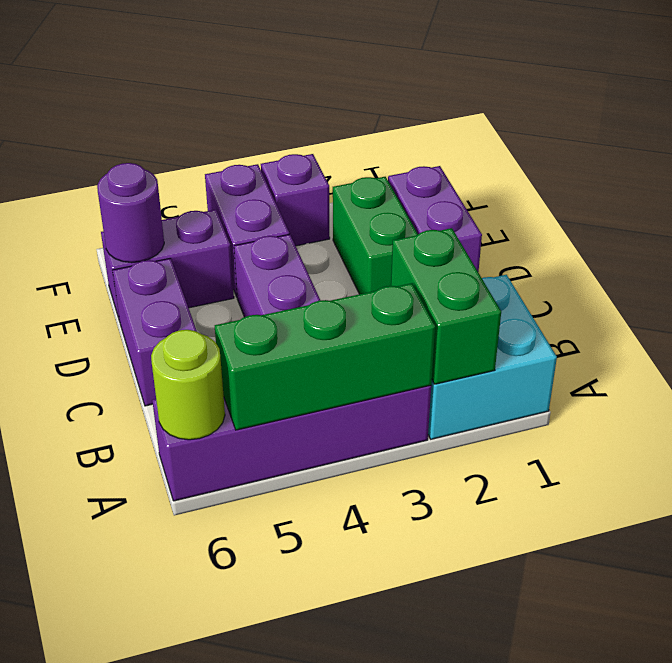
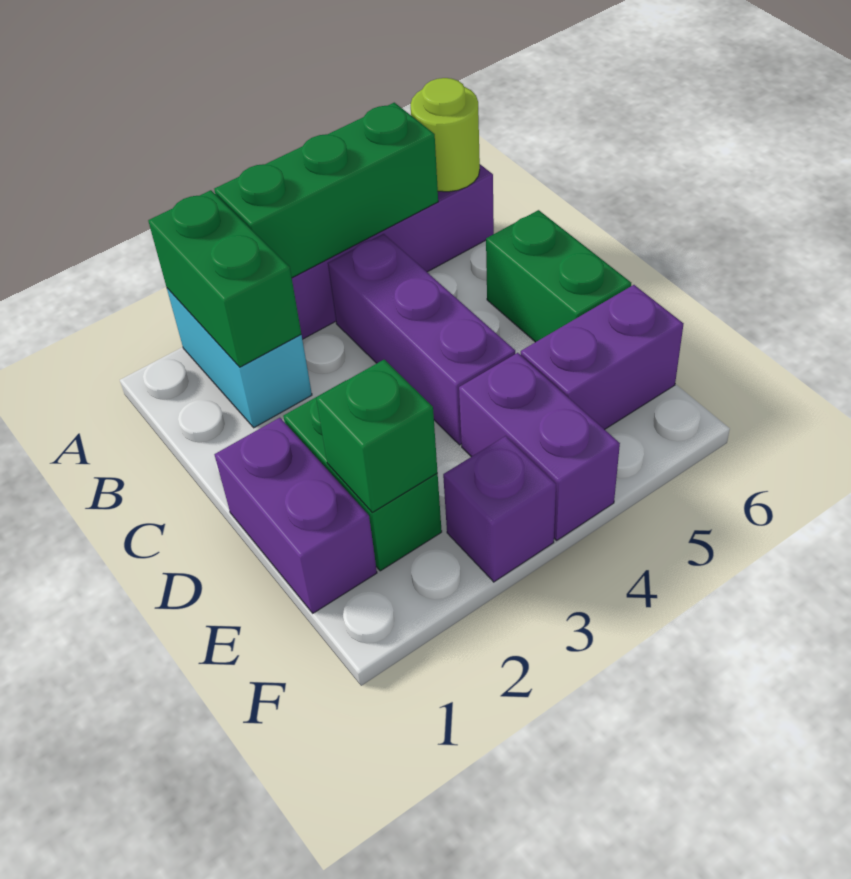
cyan 2x2 brick [428,275,557,439] -> cyan 1x2 brick [167,288,312,428]
purple 1x2 brick [112,258,197,406] -> green 1x2 brick [486,210,631,342]
none -> green 1x1 brick [316,360,438,512]
purple 1x1 round brick [97,163,164,263] -> none

